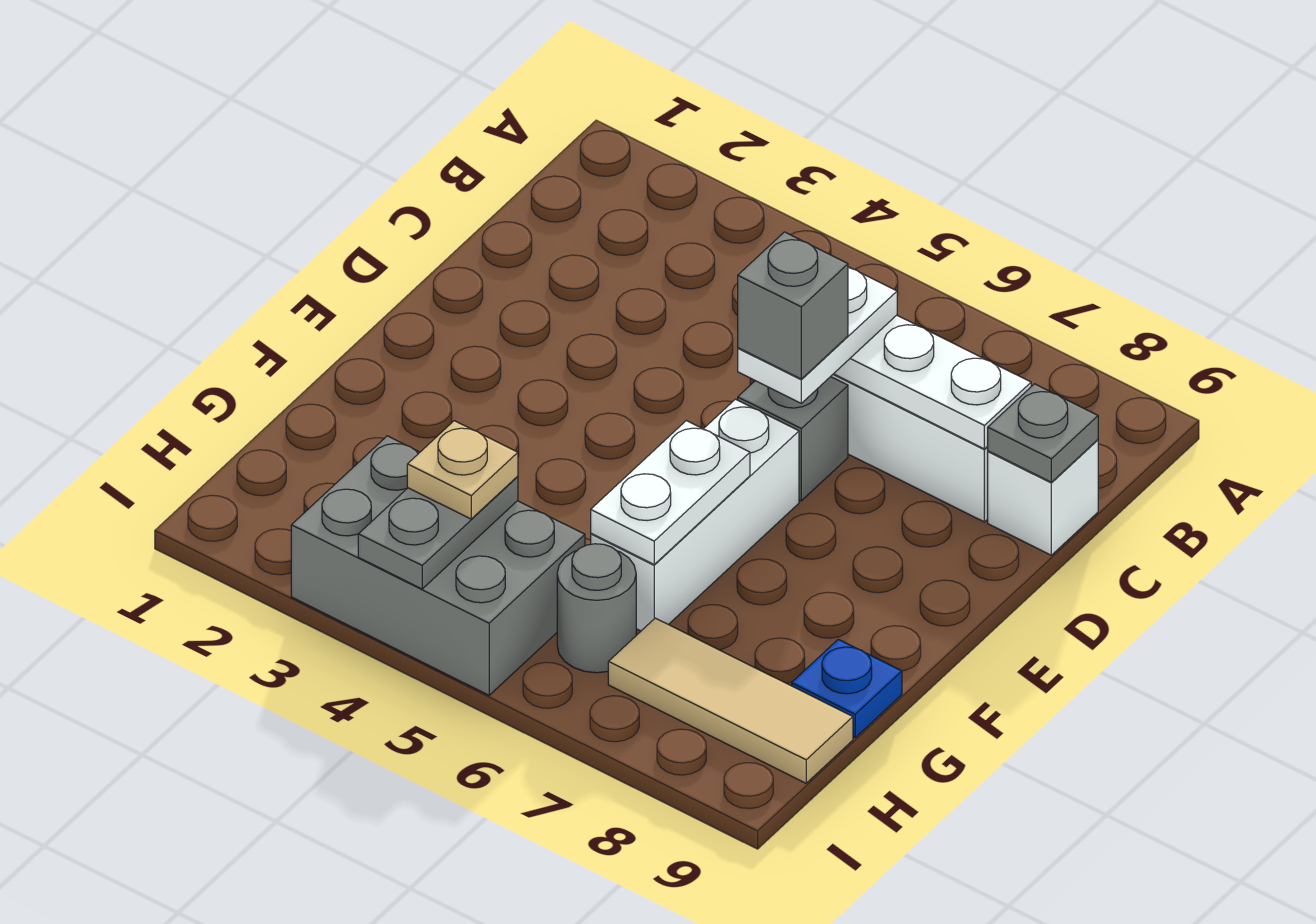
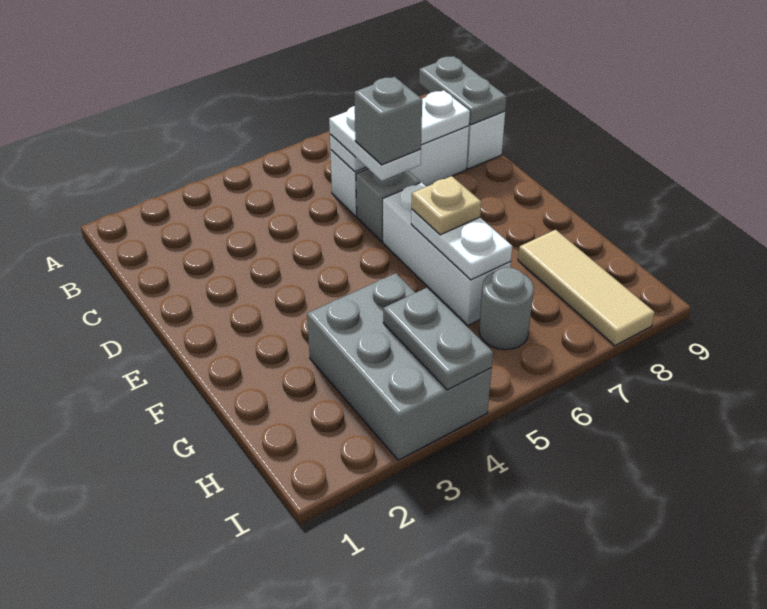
grey 1x1 plate [988,384,1098,482] -> grey 1x2 plate [419,56,507,125]
blue 1x1 plate [792,639,902,738] -> none
grey 2x3 brick [291,436,585,695] -> grey 2x3 brick turned to [307,273,492,460]
tan 1x1 plate [407,421,518,519] -> tan 1x1 plate moved to [412,176,481,235]
tan 1x3 tile [608,618,853,783] -> tan 1x3 tile turned to [518,230,655,346]

